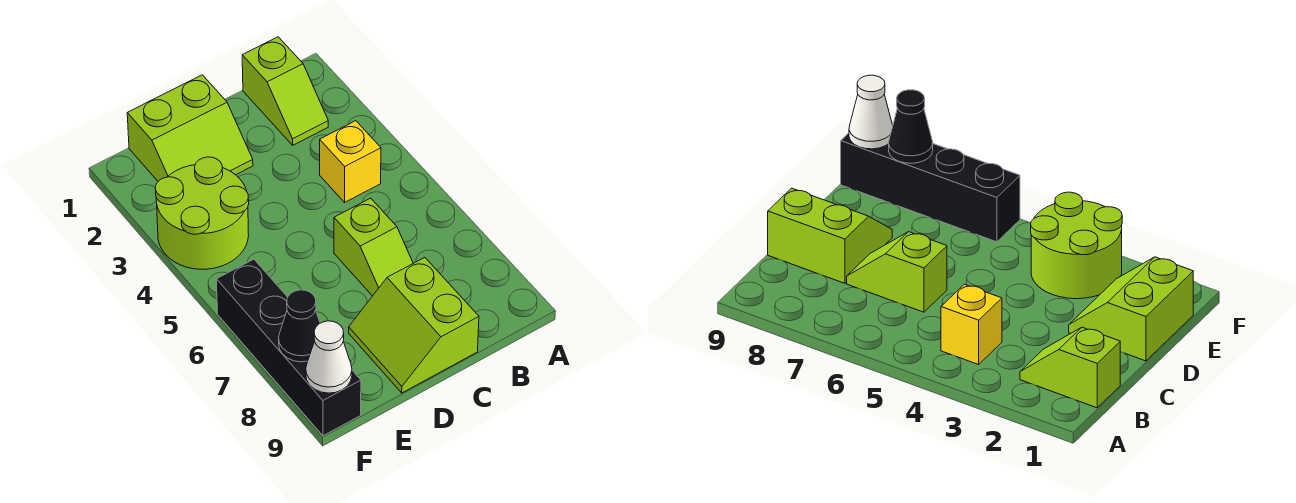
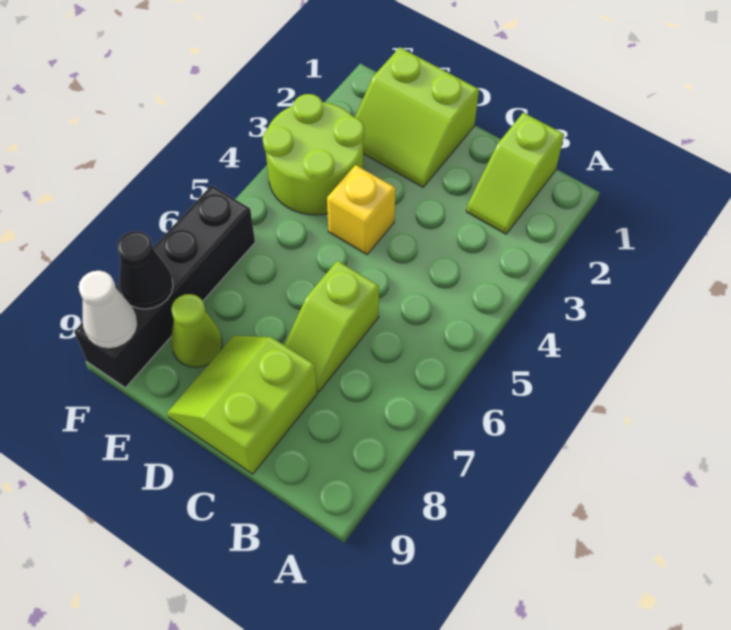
yellow 1x1 brick [320,121,381,202] -> yellow 1x1 brick moved to [327,165,396,254]
none -> lime 1x1 cone [171,294,222,367]

